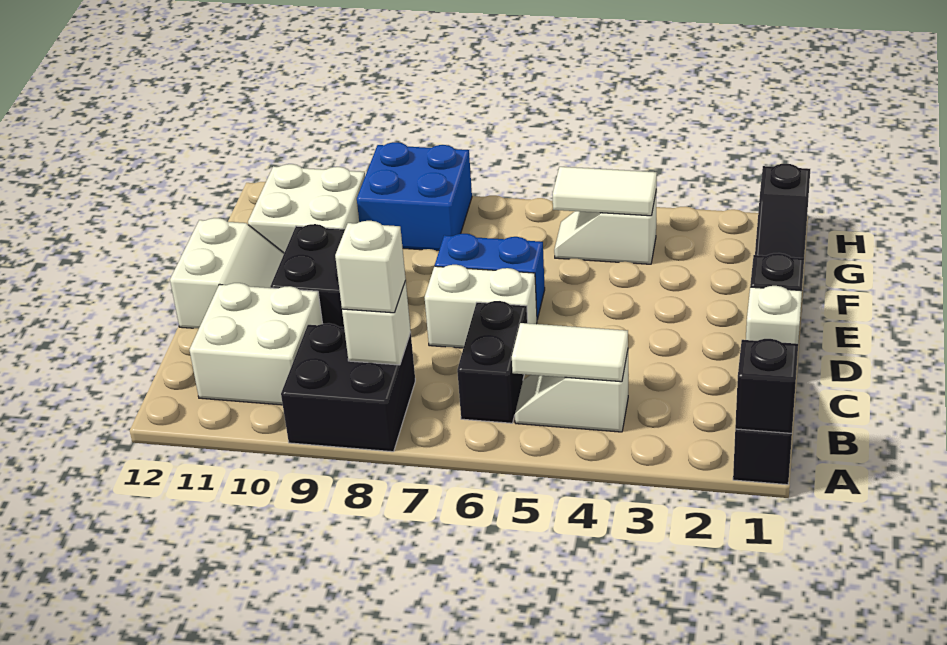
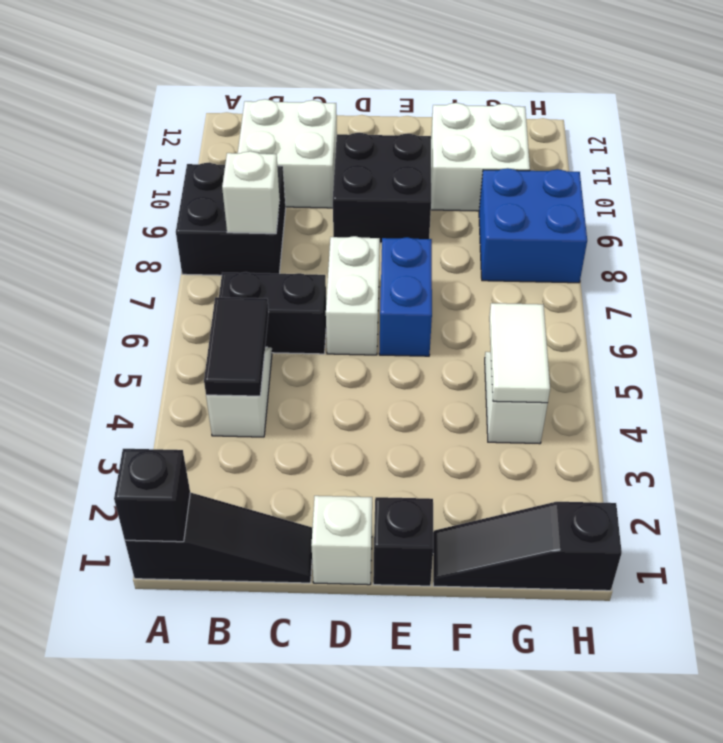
white 1x2 tile [512,323,628,382] -> black 1x2 tile [204,297,269,396]
white 1x1 brick [335,221,406,313] -> none
white 2x2 slope [170,218,284,328] -> none

